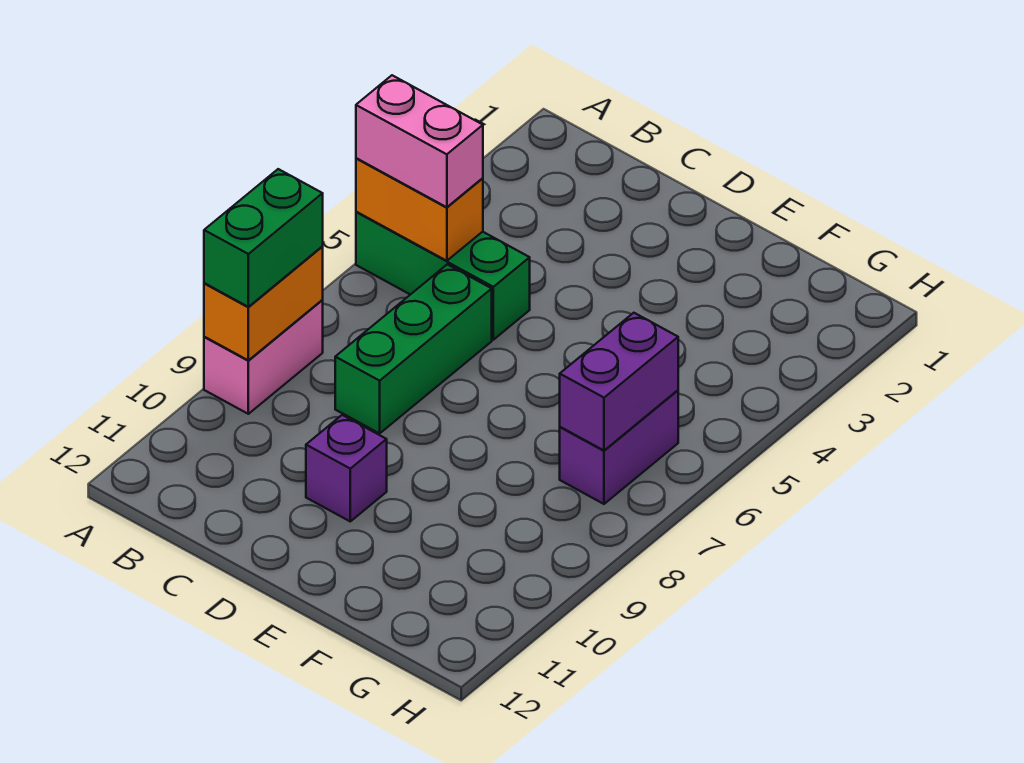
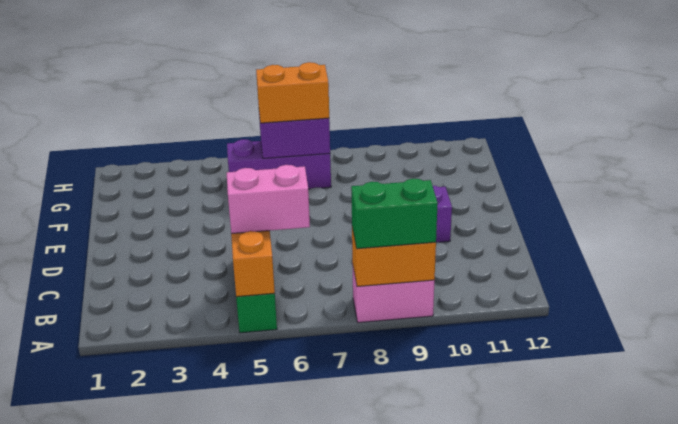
pink 1x2 brick [356,75,483,207] -> pink 1x2 brick turned to [227,165,310,234]
green 1x3 brick [335,264,492,434] -> none
purple 1x2 brick [560,390,678,504] -> purple 1x3 brick [227,139,331,189]
none -> orange 1x2 brick [256,62,329,123]

